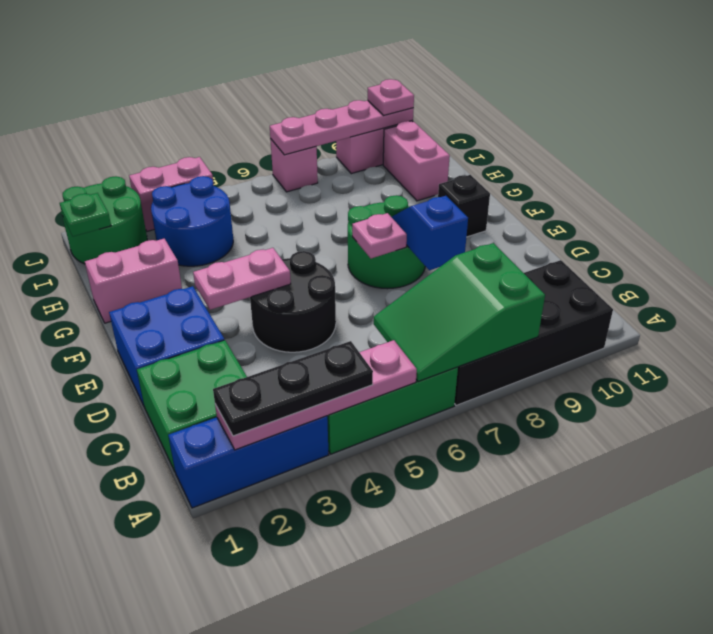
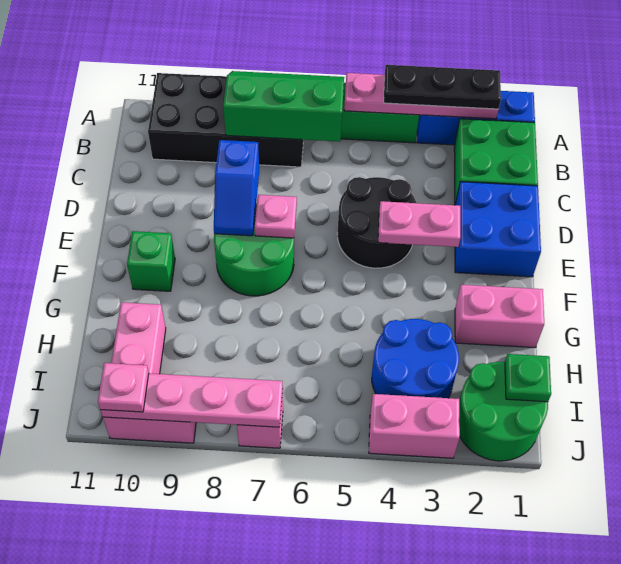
green 2x3 slope [374,243,545,382] -> green 2x3 slope turned to [223,71,344,141]
black 1x1 brick [438,175,490,237] -> green 1x1 brick [127,231,175,291]

